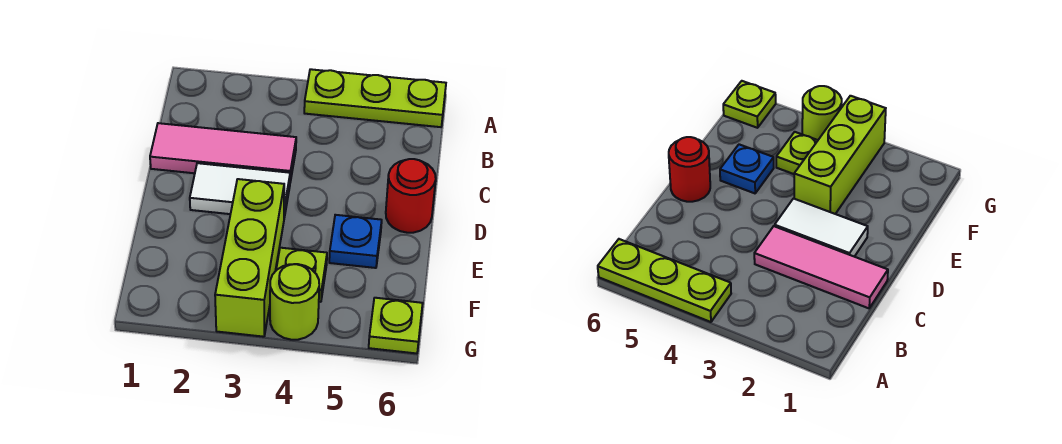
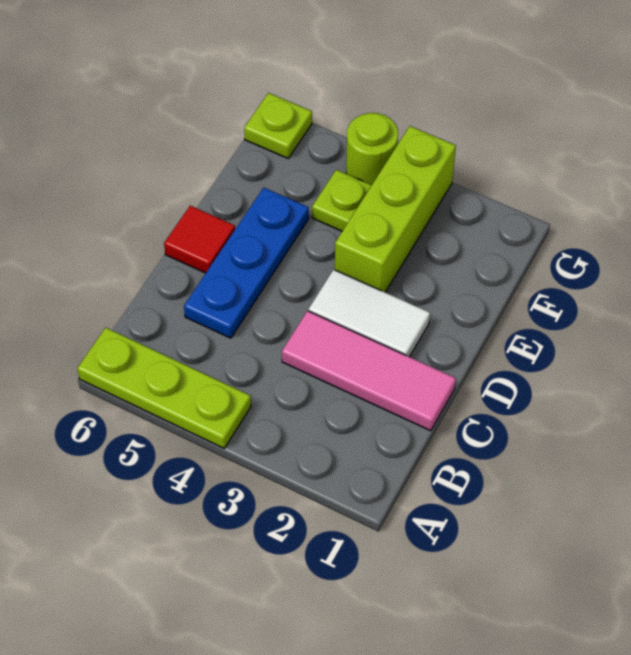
red 1x1 round brick [386,159,436,233] -> red 1x1 tile [164,206,235,273]
blue 1x1 plate [329,215,382,268] -> blue 1x3 plate [184,188,309,338]

